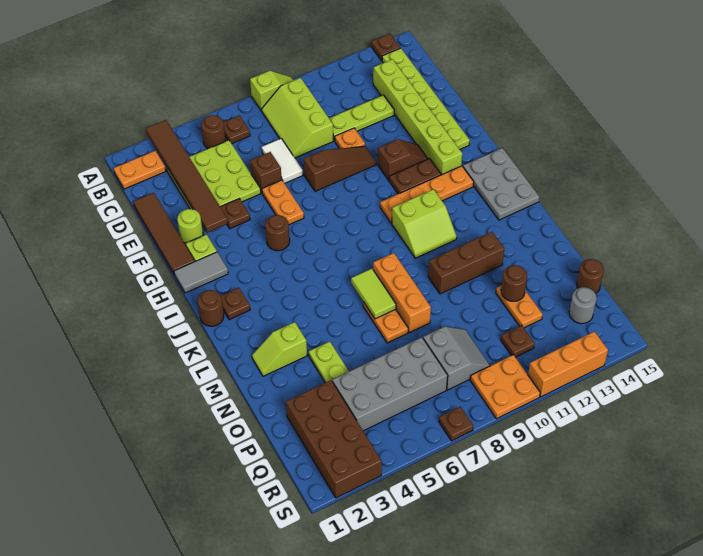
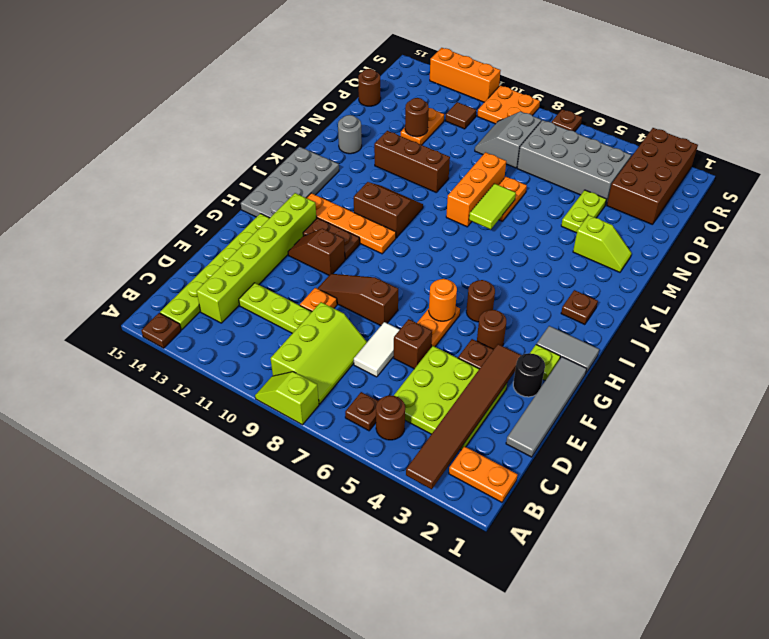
brown 1x4 tile [133,193,195,275] -> grey 1x4 tile [506,357,587,457]
lime 1x1 round brick [177,209,203,243] -> black 1x1 round brick [513,353,545,397]
none -> orange 1x1 round brick [429,279,457,321]
grey 2x3 plate [463,148,539,220] -> grey 2x4 plate [241,147,339,218]
brown 1x1 round brick [198,290,224,326] -> brown 1x1 round brick moved to [477,310,506,349]
lime 2x2 slope [392,189,457,258] -> brown 2x2 slope [354,182,423,238]
brown 1x1 plate [501,325,535,357] -> brown 1x1 tile [445,102,476,129]
grey 1x1 round brick [569,287,597,324] -> grey 1x1 round brick moved to [338,115,362,154]

